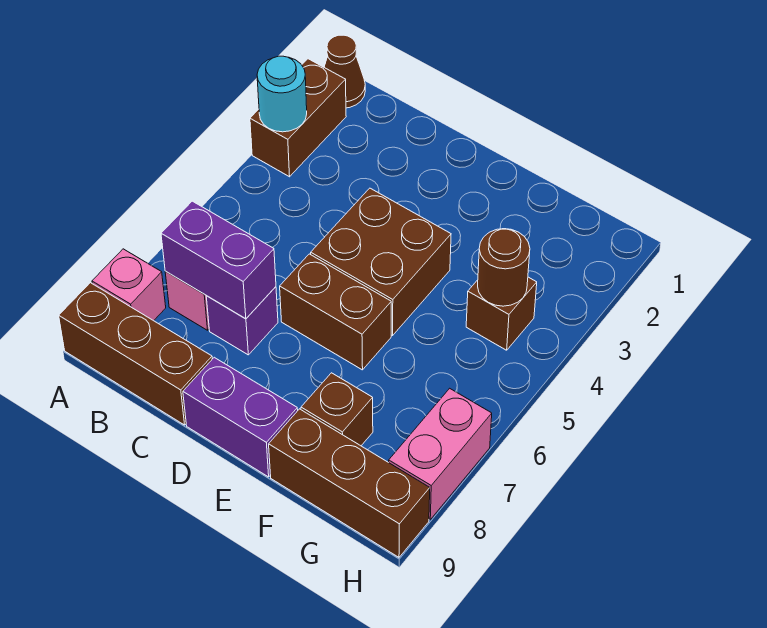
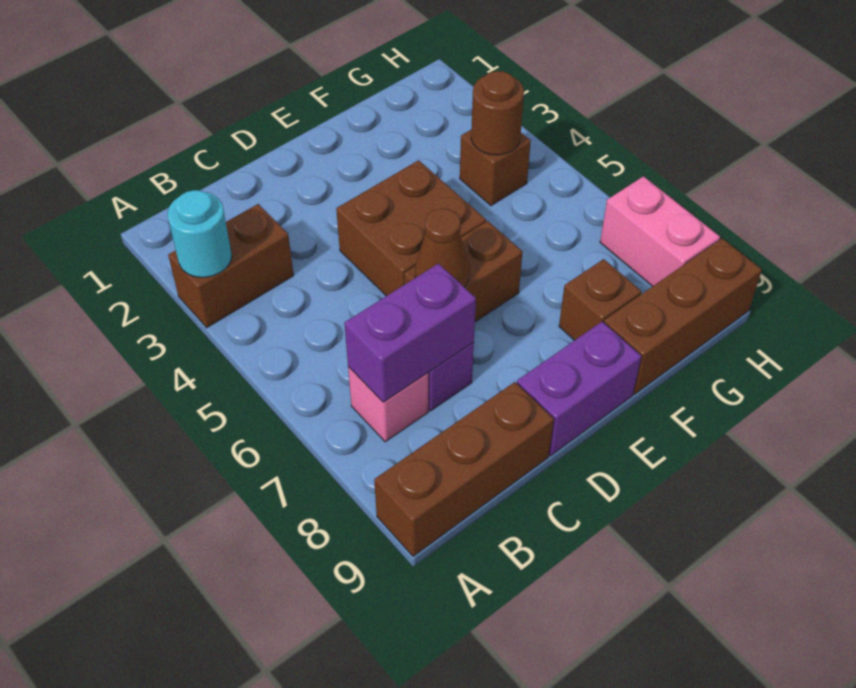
brown 1x1 cone [324,35,365,108] -> brown 1x1 cone moved to [415,209,469,287]
brown 1x2 brick [250,59,346,177] -> brown 1x2 brick turned to [168,204,294,328]
pink 1x1 brick [92,249,166,321] -> none

